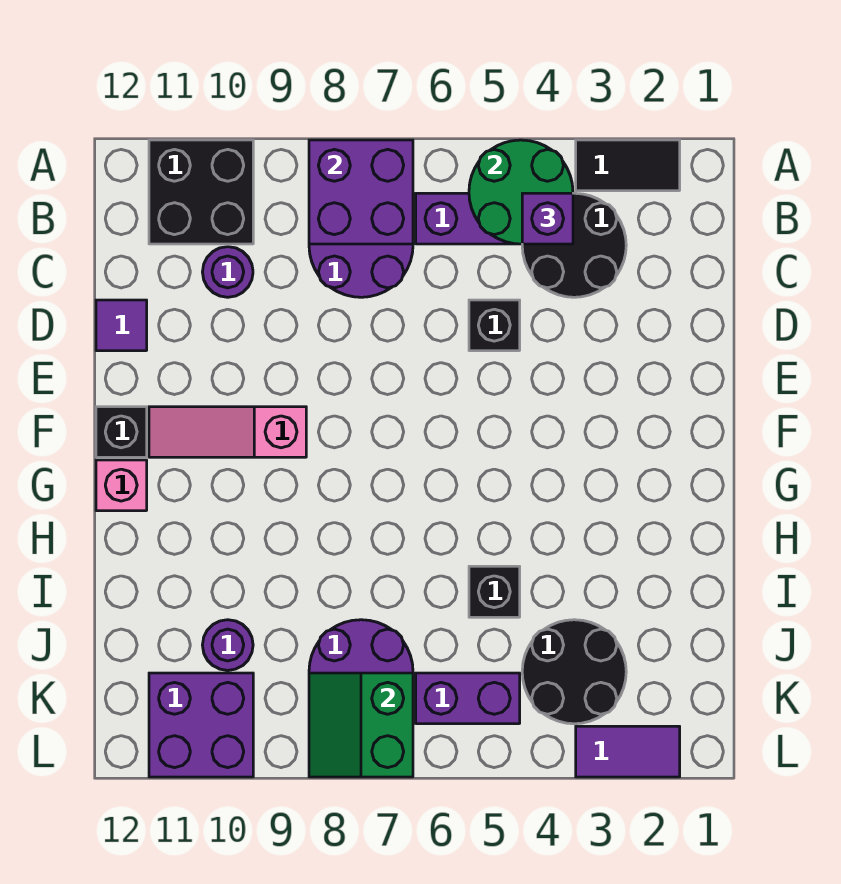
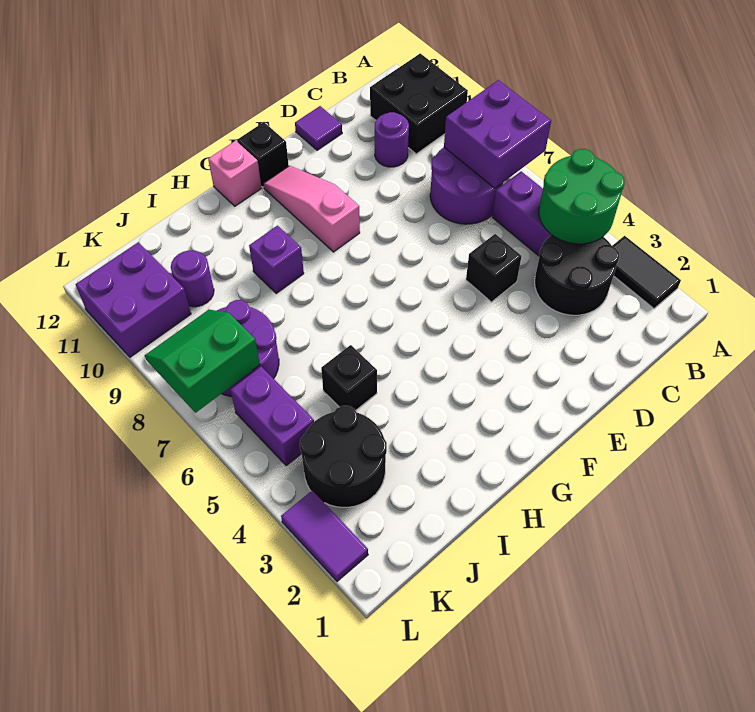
purple 1x1 brick [522,193,573,244] -> purple 1x1 brick moved to [249,226,304,293]

